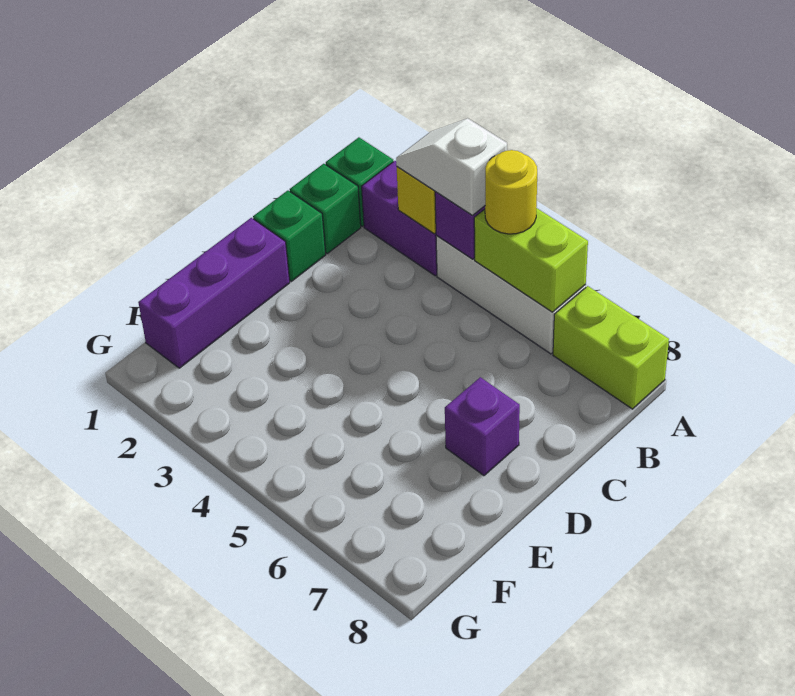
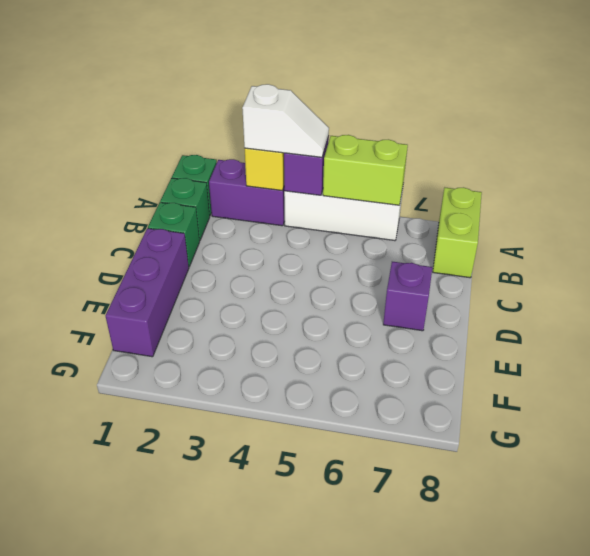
white 1x2 slope [396,119,507,215] -> white 1x2 slope turned to [242,84,329,157]
yellow 1x1 round brick [485,150,537,234] -> none
lime 1x2 brick [553,286,669,409] -> lime 1x2 brick turned to [433,187,482,278]

